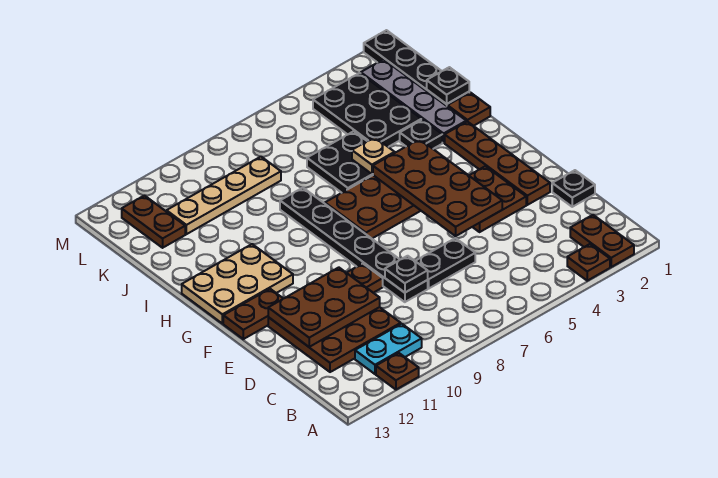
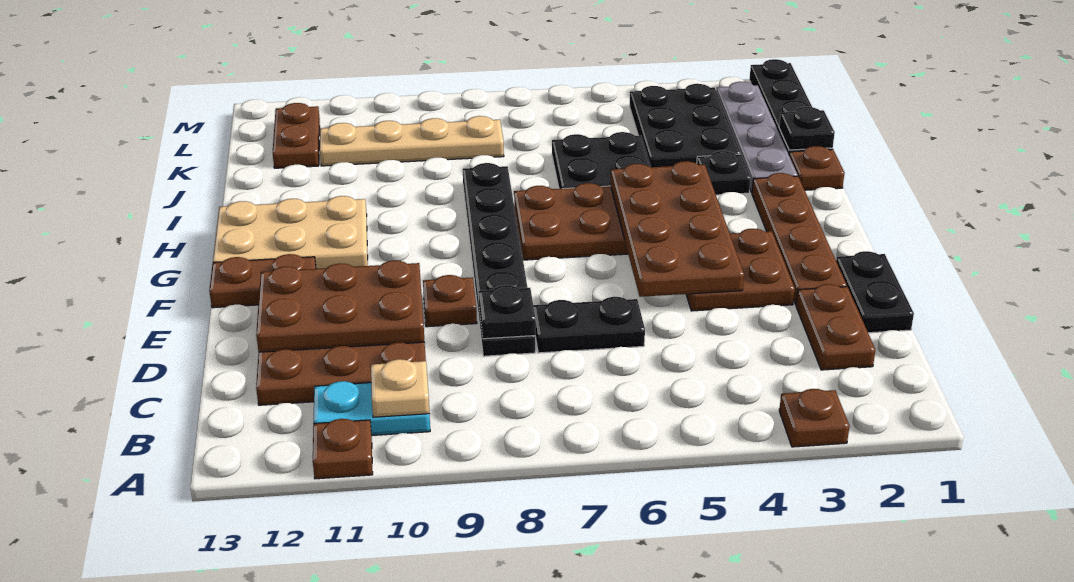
brown 1x2 plate [570,215,634,267] -> brown 1x2 plate moved to [796,284,875,370]
black 1x1 plate [552,170,595,207] -> black 1x2 plate [836,251,914,333]
tan 1x1 plate [352,137,395,174] -> tan 1x1 plate moved to [371,359,429,417]

